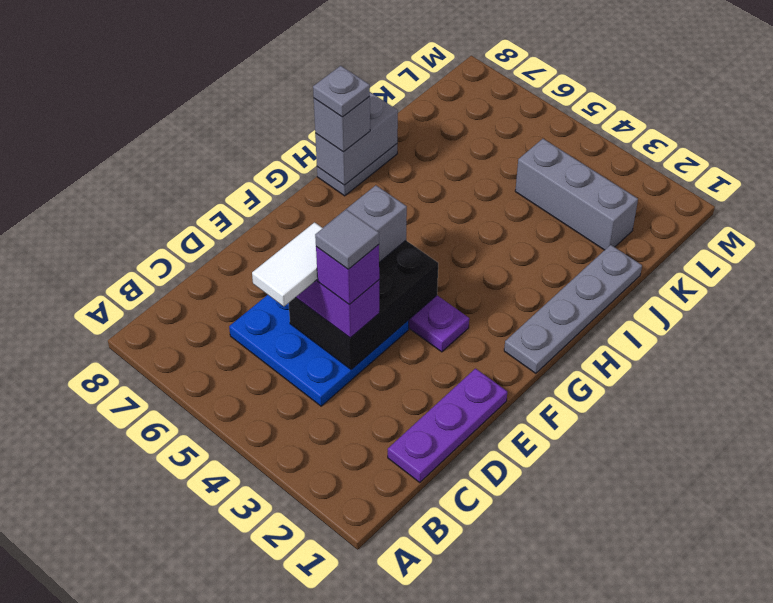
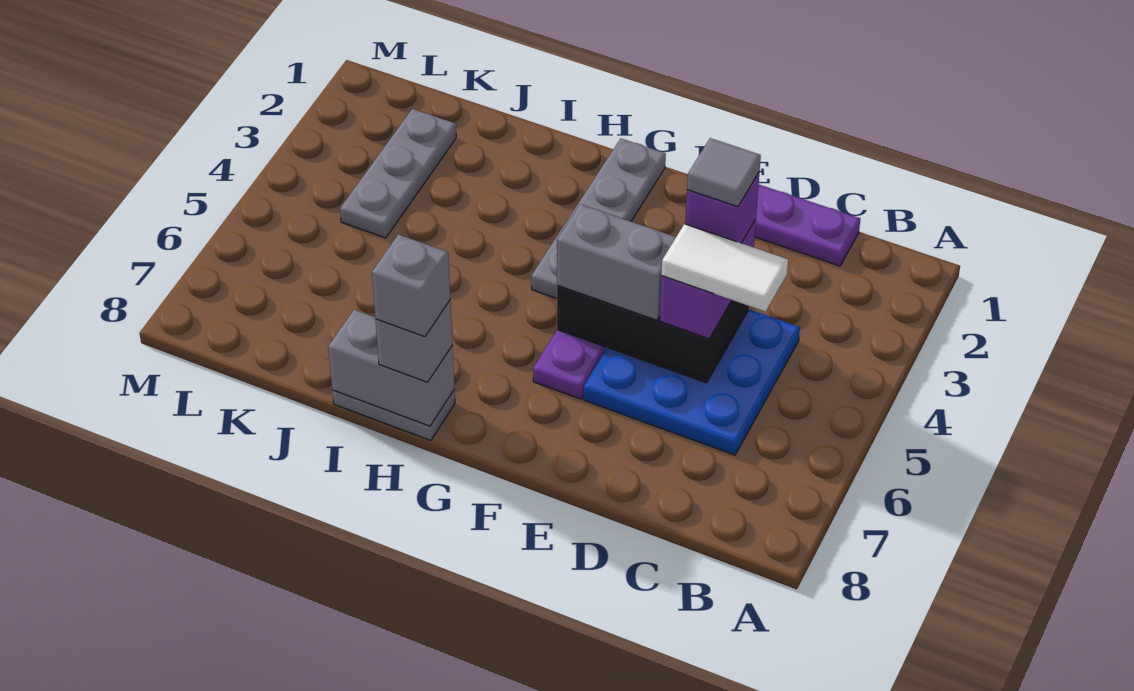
grey 1x4 plate [504,245,642,373] -> grey 1x4 plate turned to [531,139,666,298]
grey 1x1 plate [313,66,370,117] -> grey 1x1 brick [372,234,450,337]
grey 1x3 brick [515,139,638,250] -> grey 1x3 plate [340,109,456,238]

